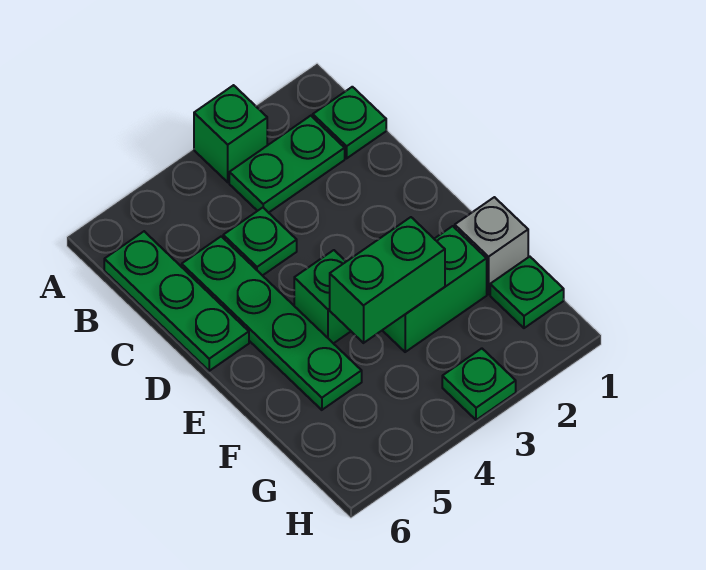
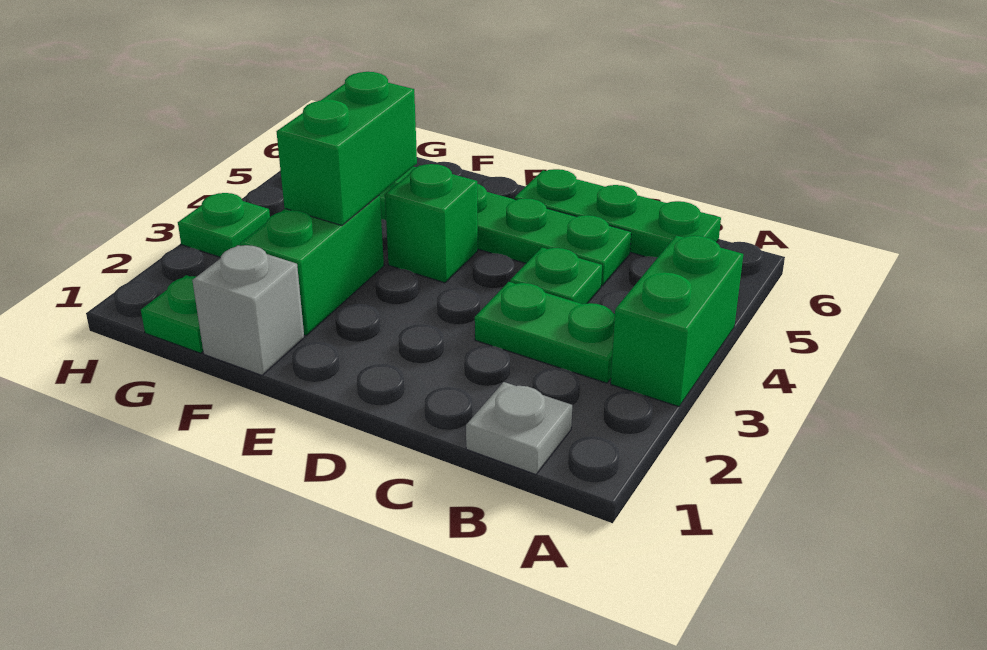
green 1x1 brick [194,85,267,182] -> green 1x2 brick [611,236,743,407]
green 1x1 plate [313,87,386,158] -> grey 1x1 plate [466,382,572,475]
green 1x2 plate [229,116,345,213] -> green 1x2 plate turned to [475,282,615,383]

